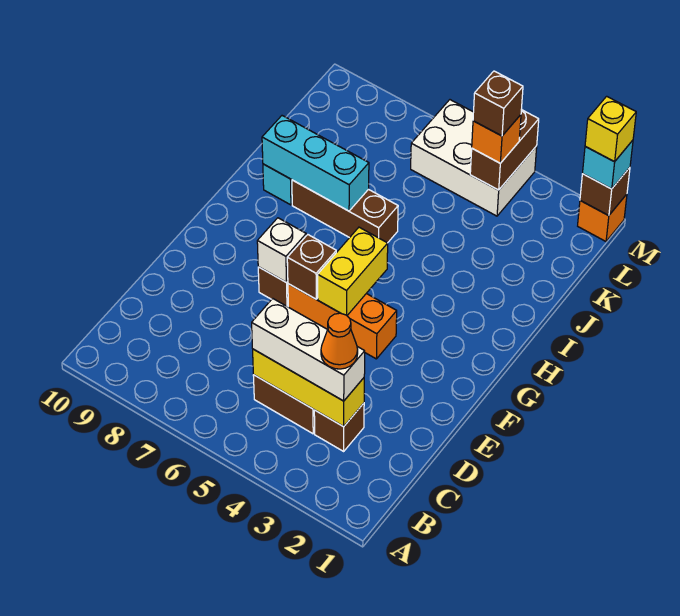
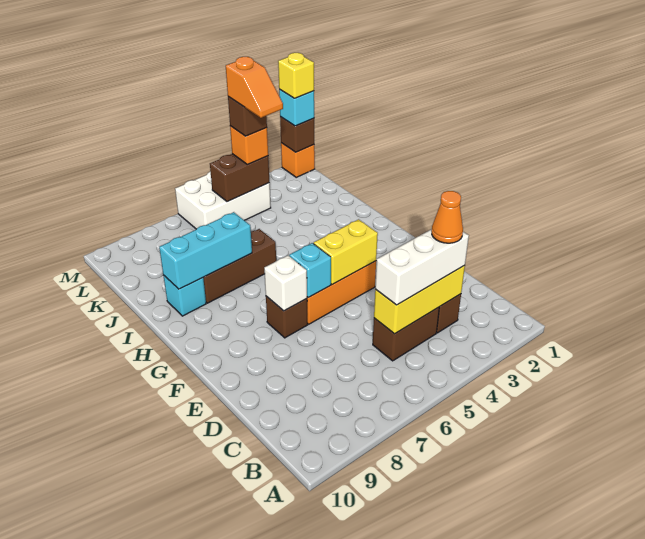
yellow 1x2 brick [318,227,388,315] -> yellow 1x2 brick turned to [314,219,378,284]
brown 1x1 brick [287,235,336,299] -> cyan 1x1 brick [289,243,331,297]
none -> orange 1x2 slope [226,57,283,118]
brown 1x2 brick [470,110,539,190] -> brown 1x2 brick turned to [210,154,269,202]

